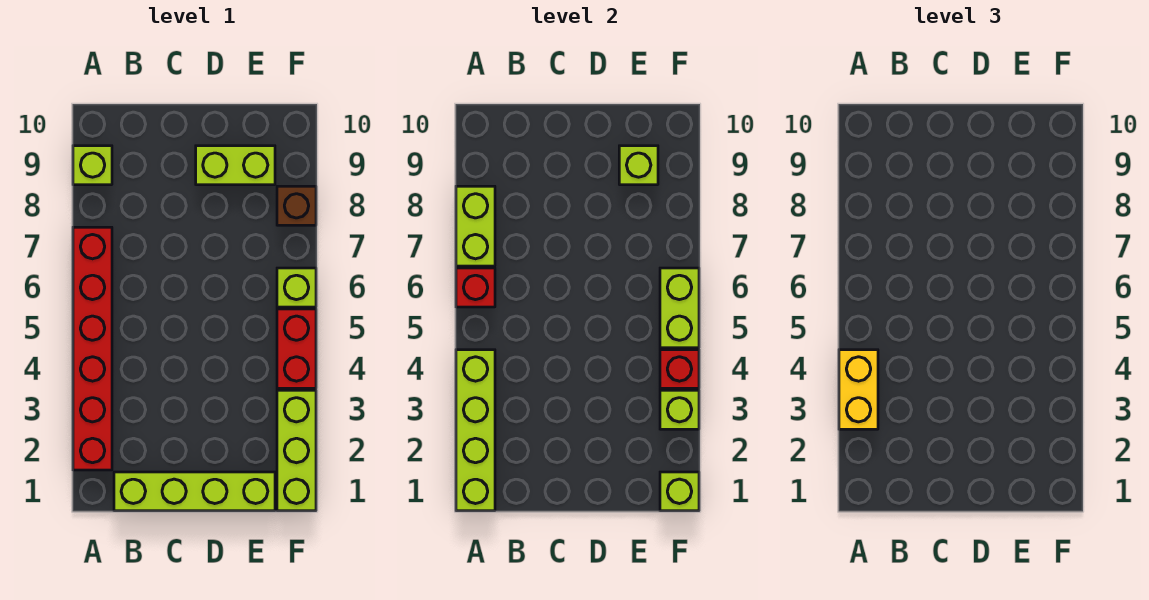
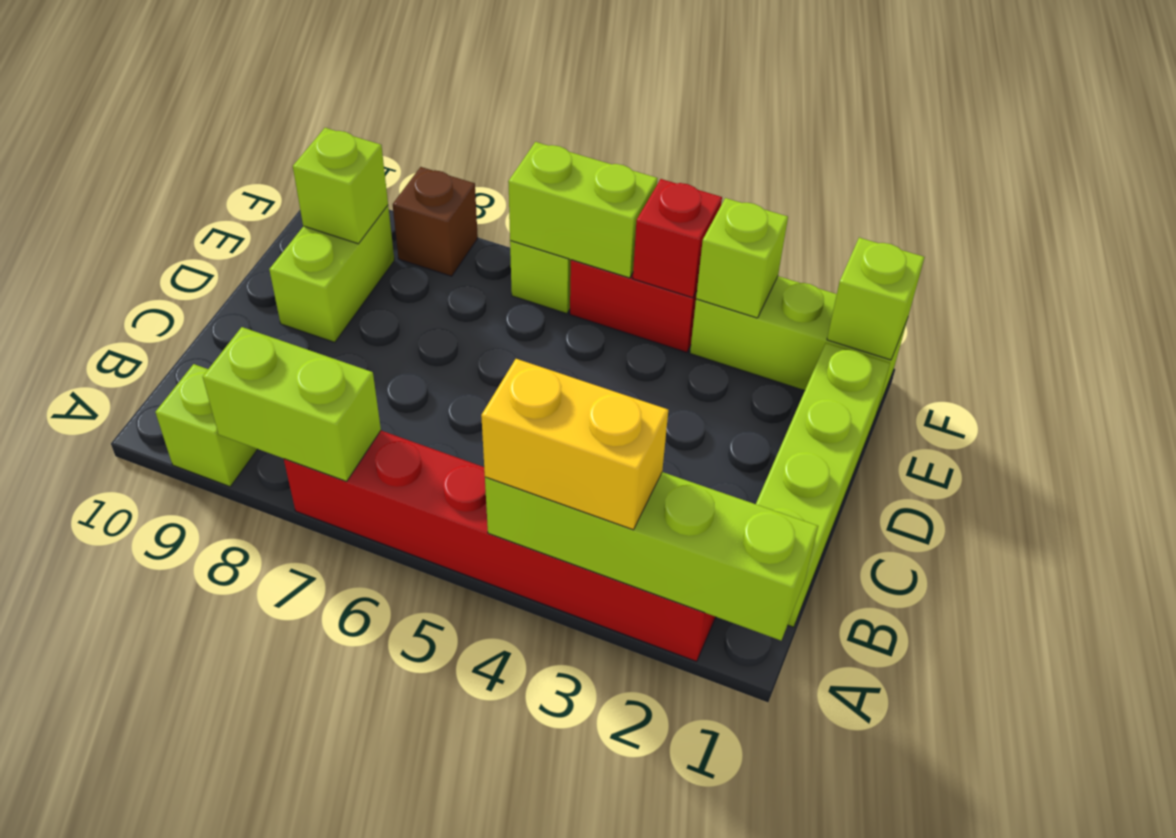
red 1x1 brick [456,268,495,307] -> none

